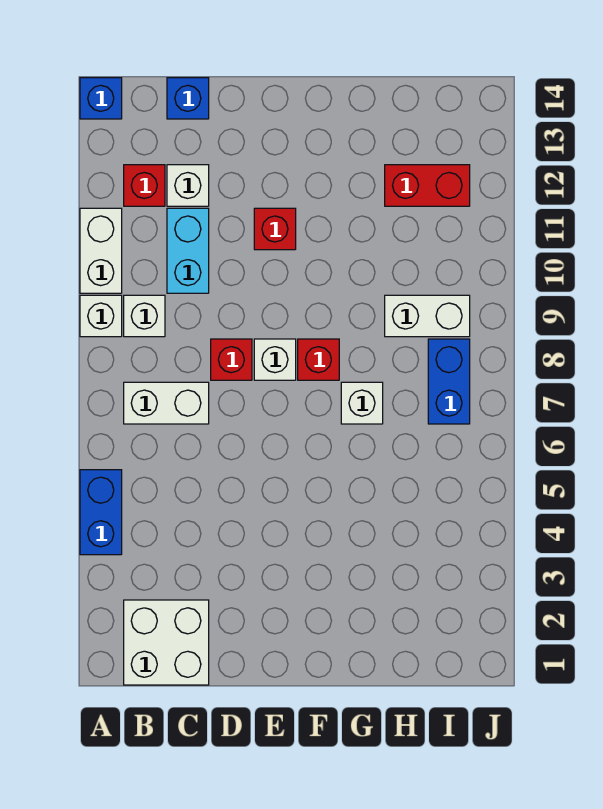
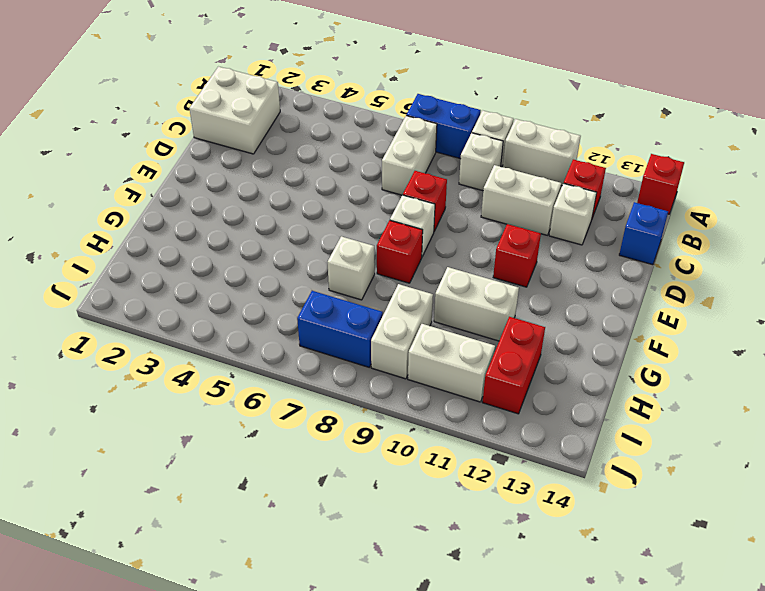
blue 1x2 brick [80,470,122,555] -> blue 1x2 brick moved to [406,94,481,159]
blue 1x1 brick [80,78,122,119] -> red 1x1 brick [637,154,684,214]
cyan 1x2 brick [167,208,209,293] -> white 1x2 brick [481,165,561,235]
none -> white 1x2 brick [434,267,519,341]
none -> white 1x2 brick [408,324,495,402]

